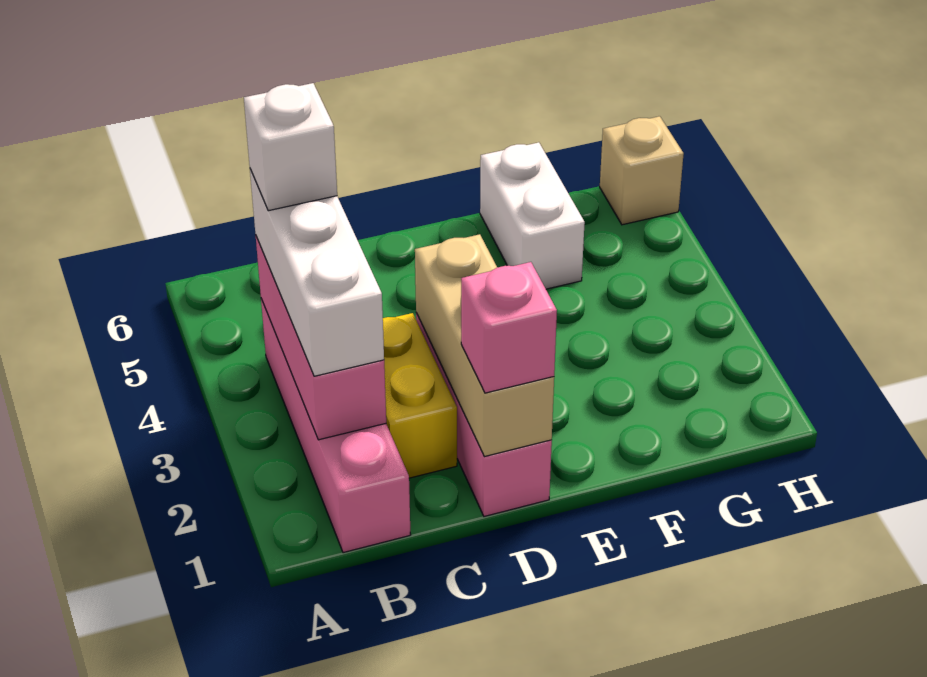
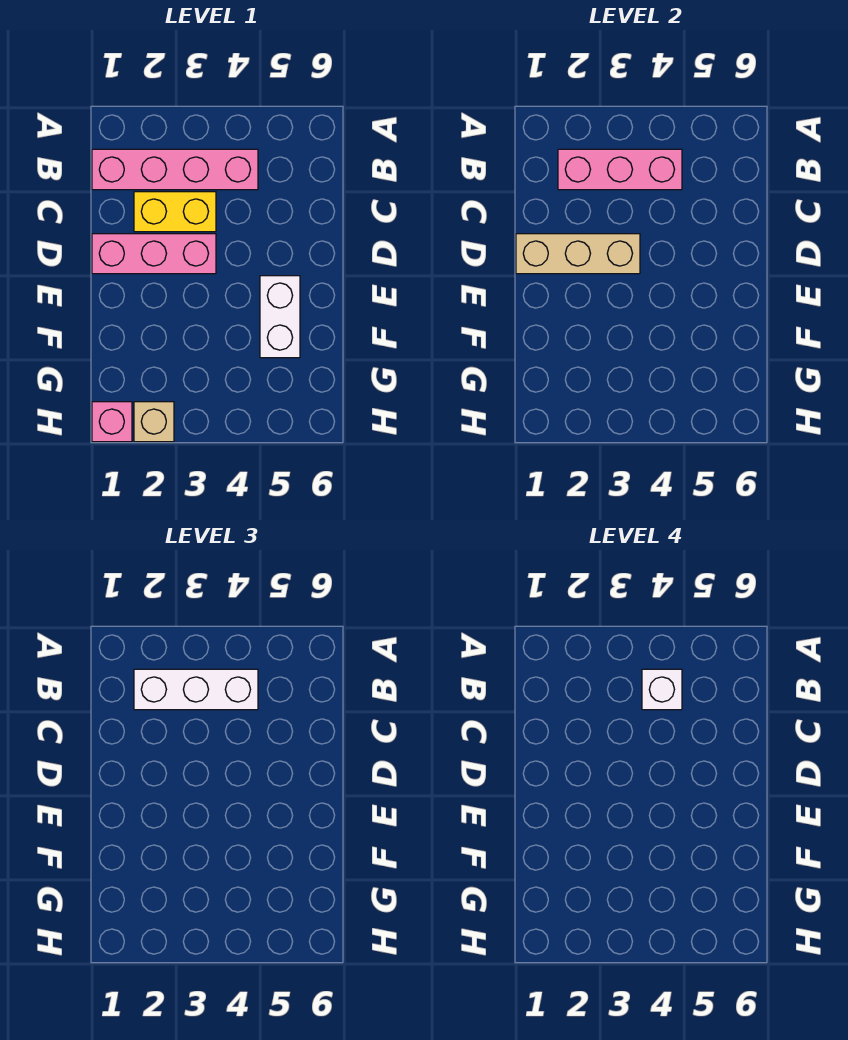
pink 1x1 brick [461,262,557,393] -> pink 1x1 brick moved to [92,402,132,442]
white 1x2 brick [480,142,585,289] -> white 1x2 brick turned to [260,276,300,358]
tan 1x1 brick [600,116,684,225] -> tan 1x1 brick moved to [134,402,174,442]

